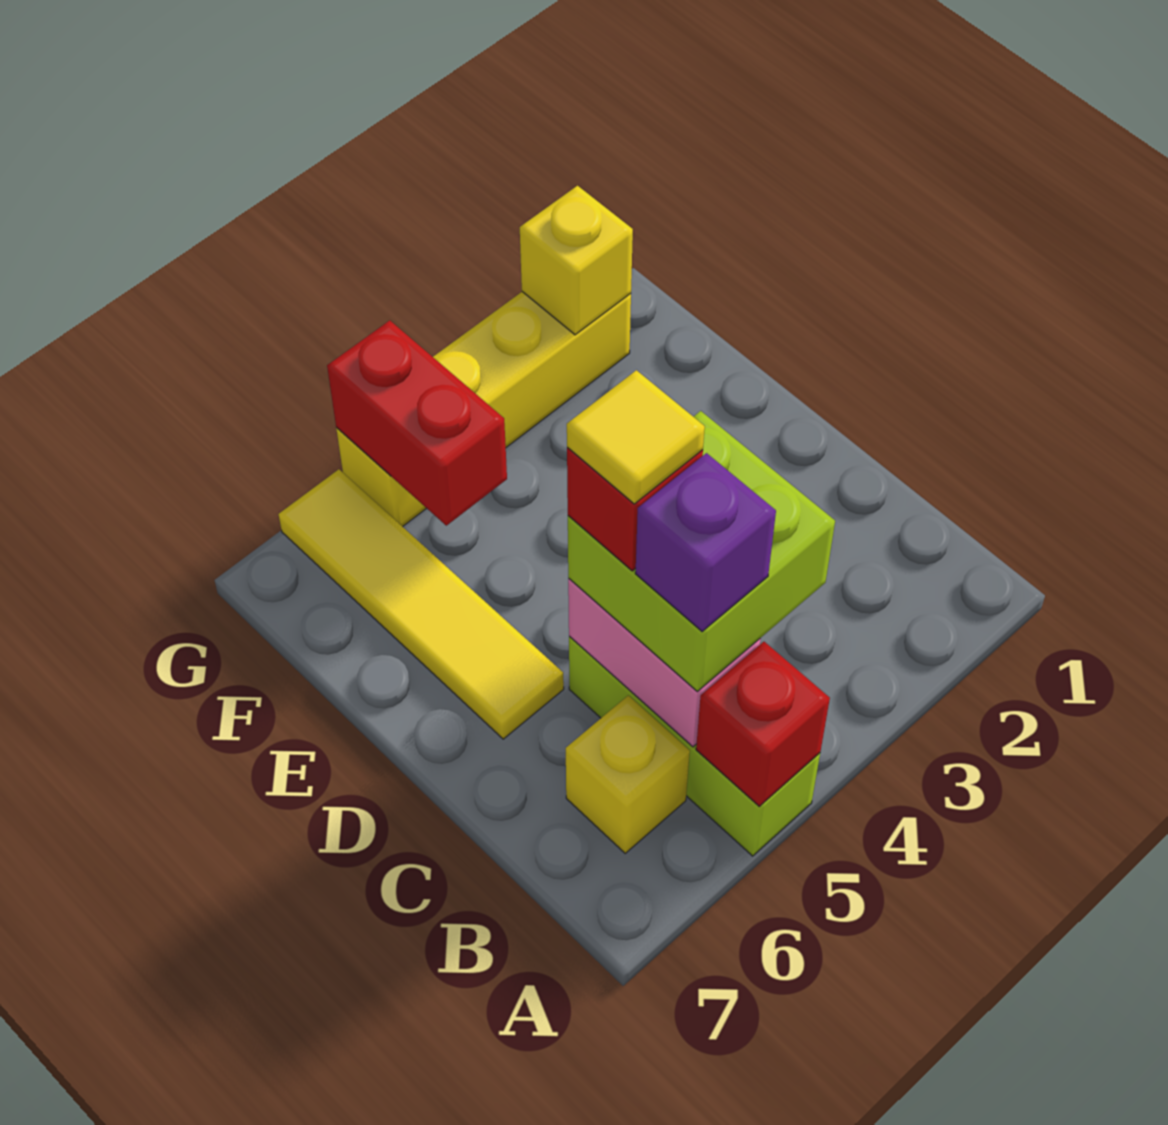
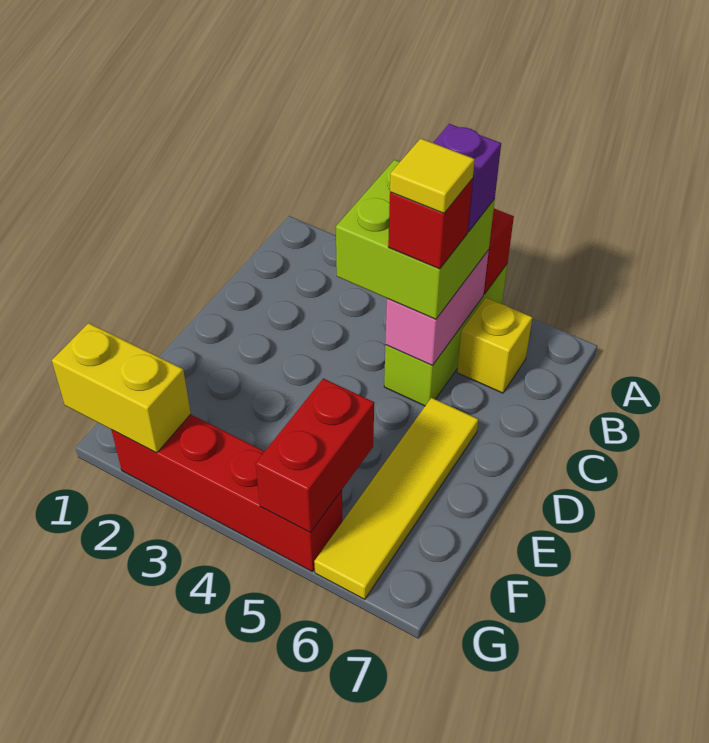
yellow 1x4 brick [336,292,631,527] -> red 1x4 brick [112,414,342,572]
yellow 1x1 brick [520,186,633,335] -> yellow 1x2 brick [52,323,191,453]

